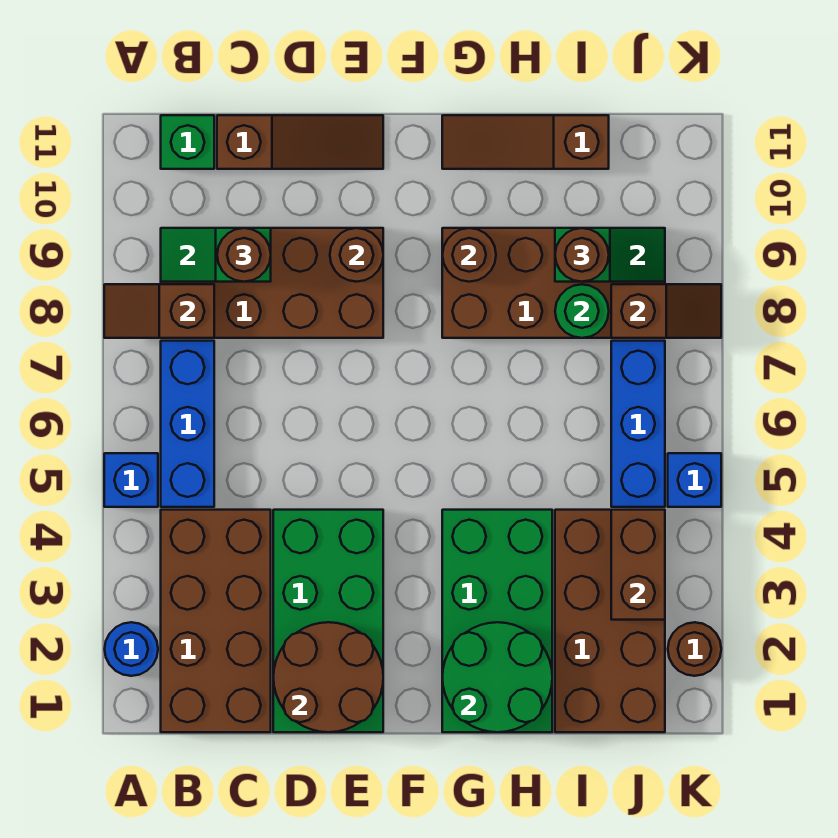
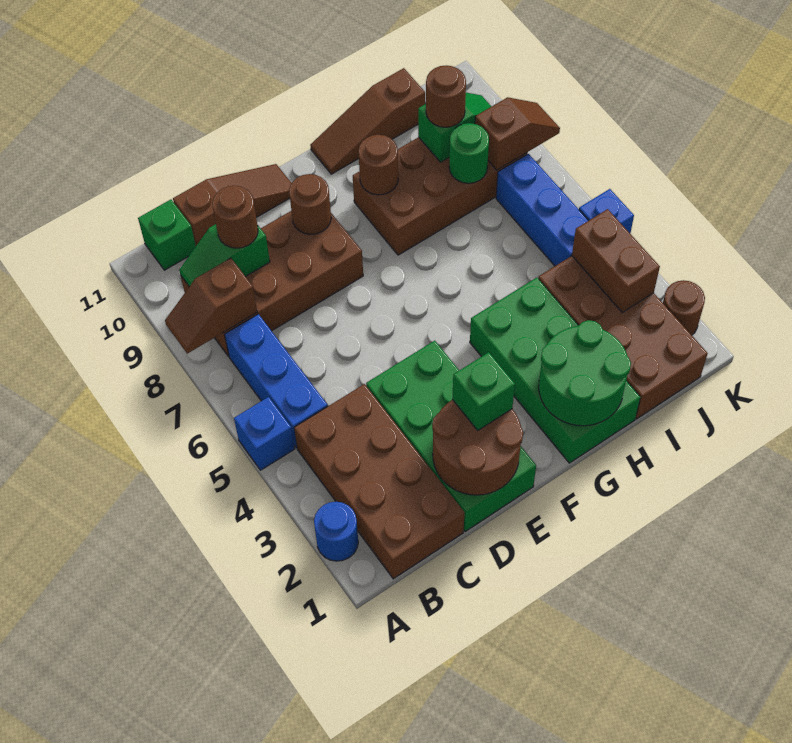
none -> green 1x1 brick [452,352,515,430]

